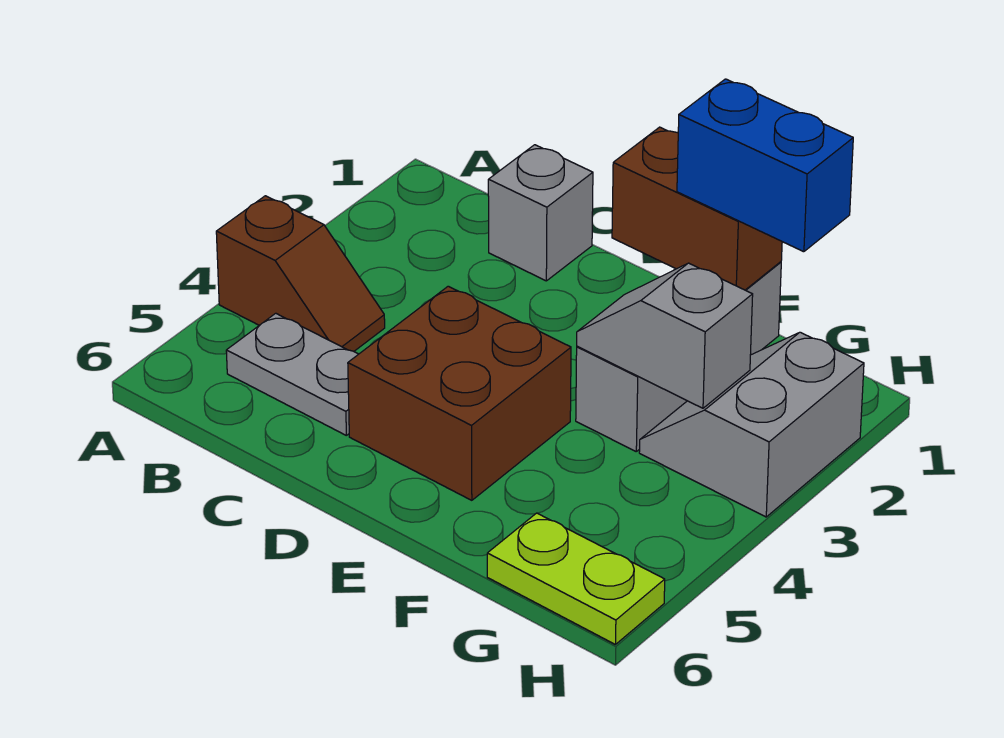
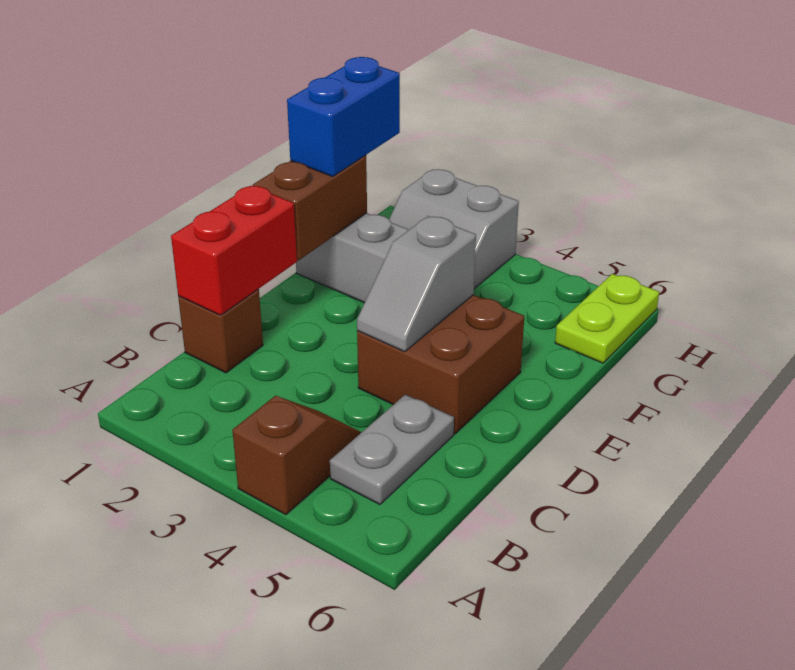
grey 1x1 brick [488,145,593,281] -> brown 1x1 brick [178,289,263,373]
none -> red 1x2 brick [171,186,297,315]
grey 1x2 slope [577,263,753,408] -> grey 1x2 slope moved to [357,216,476,352]

